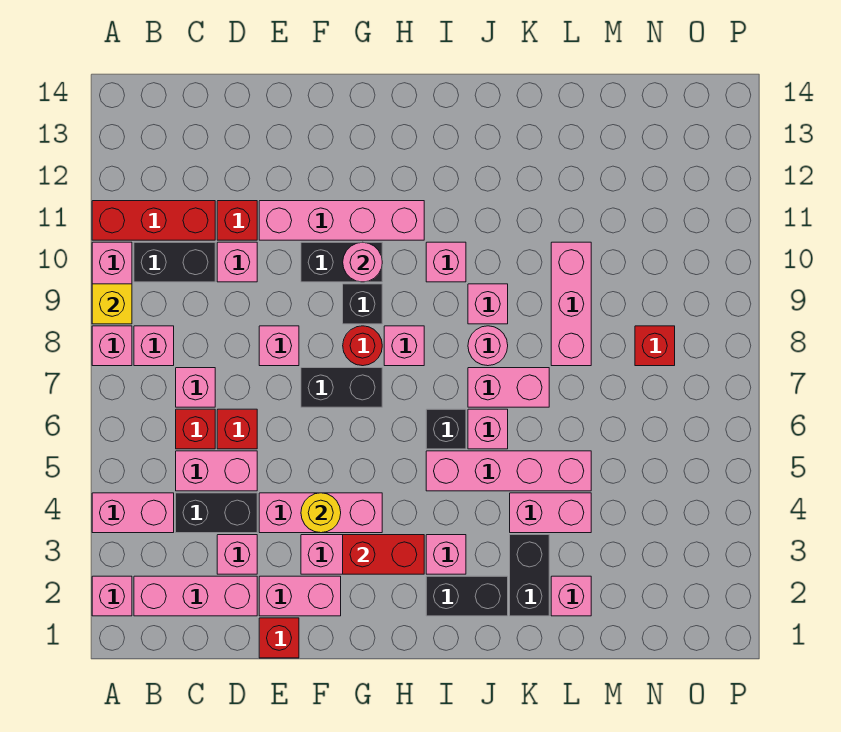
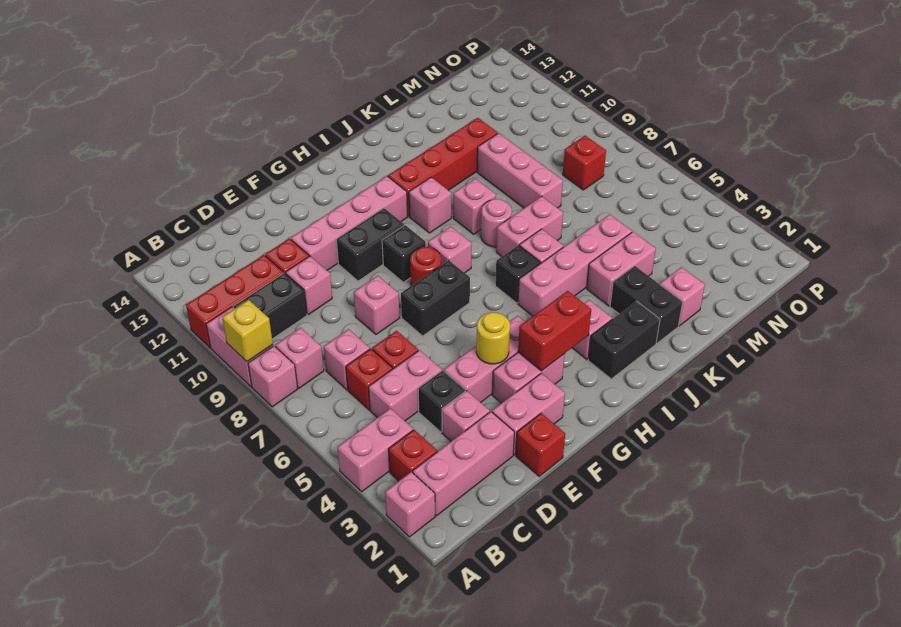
none -> red 1x1 brick [389,430,437,481]
black 1x2 brick [176,493,257,533] -> black 1x1 brick [418,370,465,432]
pink 1x1 round brick [343,242,382,282] -> none
none -> red 1x4 brick [388,118,498,216]

